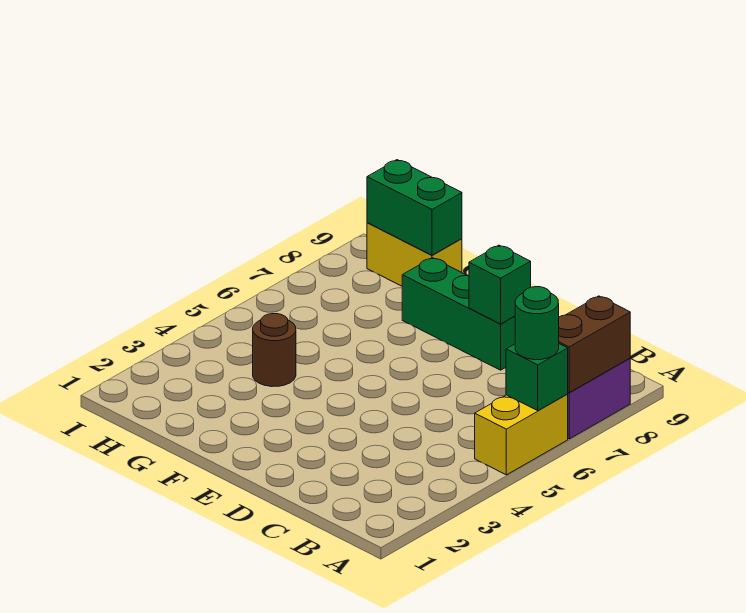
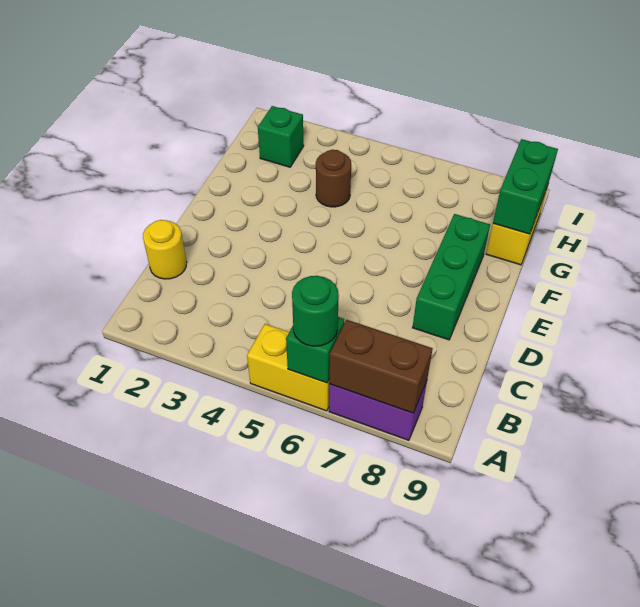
none -> yellow 1x1 round brick [143,220,187,279]
green 1x1 brick [469,245,531,324] -> green 1x1 brick moved to [258,106,304,167]

